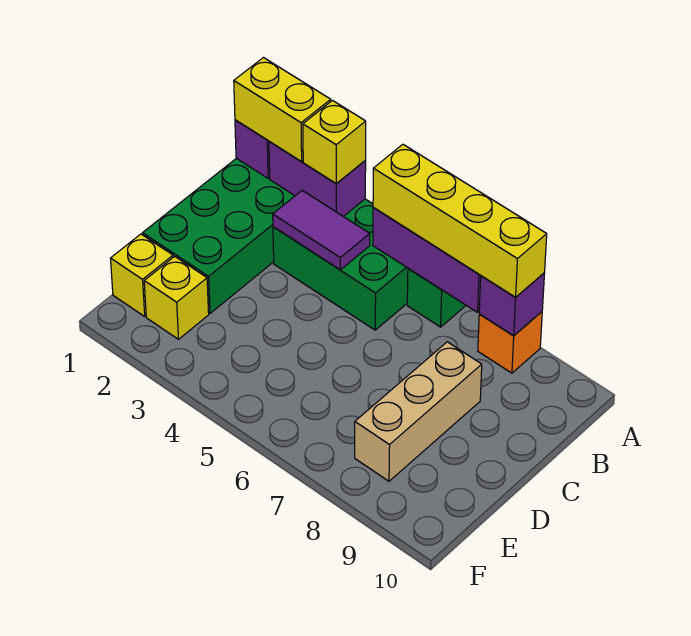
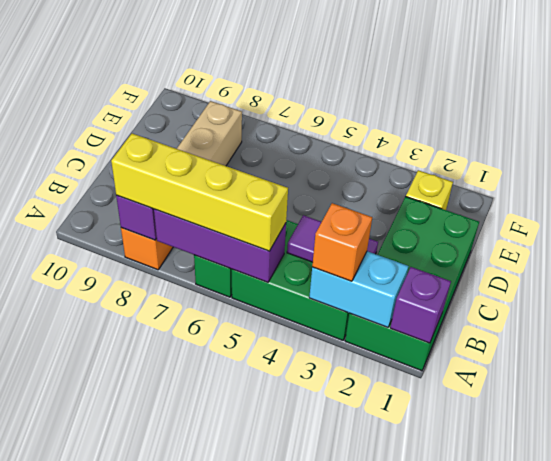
yellow 1x2 brick [234,58,331,162] -> none
purple 1x2 brick [269,142,366,217] -> cyan 1x2 brick [309,251,408,327]
yellow 1x1 brick [303,101,366,184] -> orange 1x1 brick [312,203,372,281]
yellow 1x1 brick [111,234,173,316] -> none

